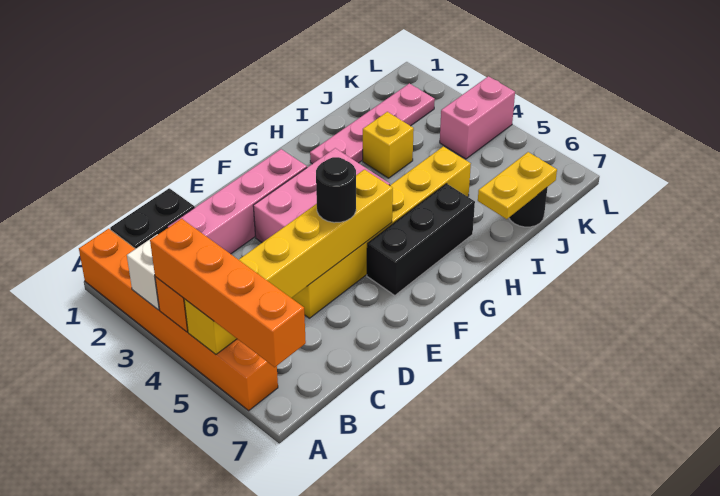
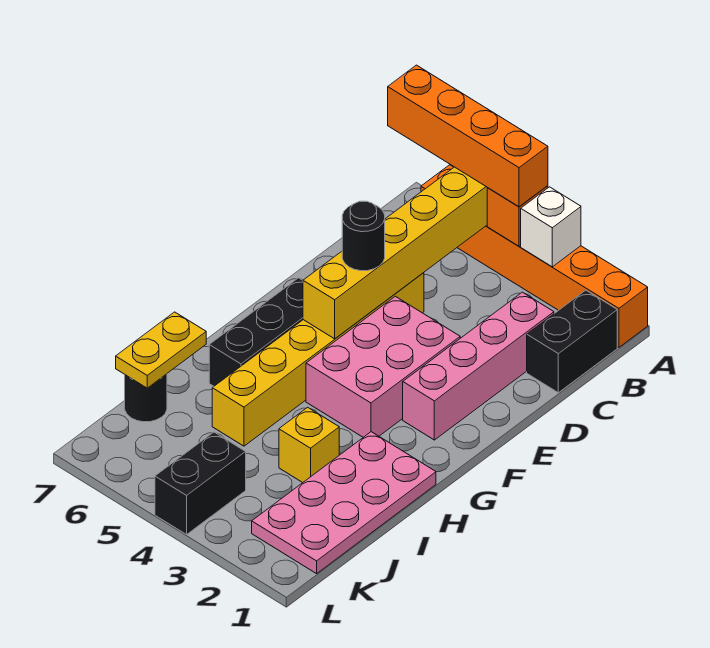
pink 1x4 plate [310,83,435,164] -> pink 2x4 plate [252,432,436,574]
pink 1x2 brick [440,76,515,159] -> black 1x2 brick [155,432,246,535]

